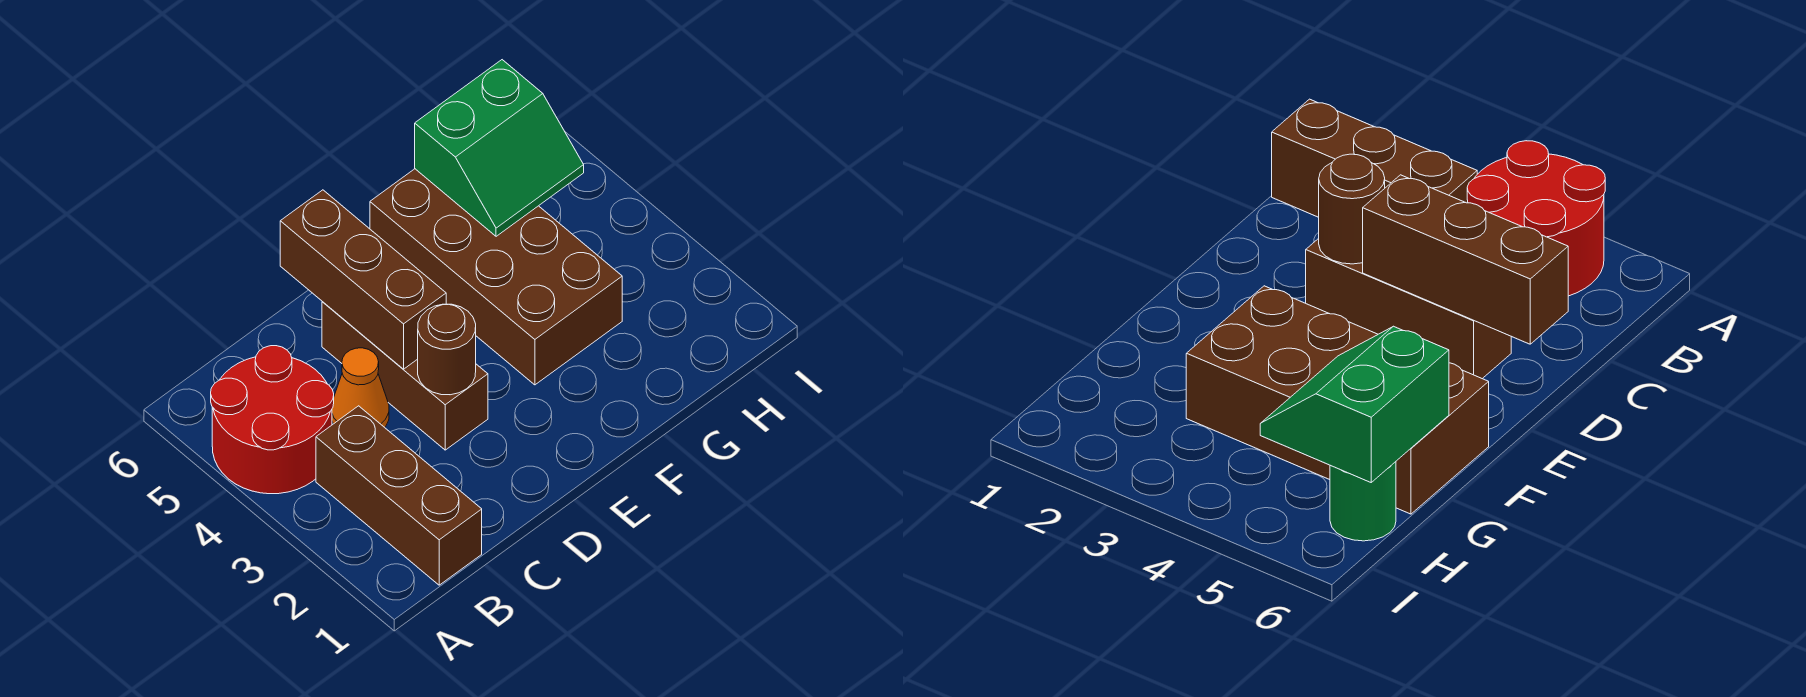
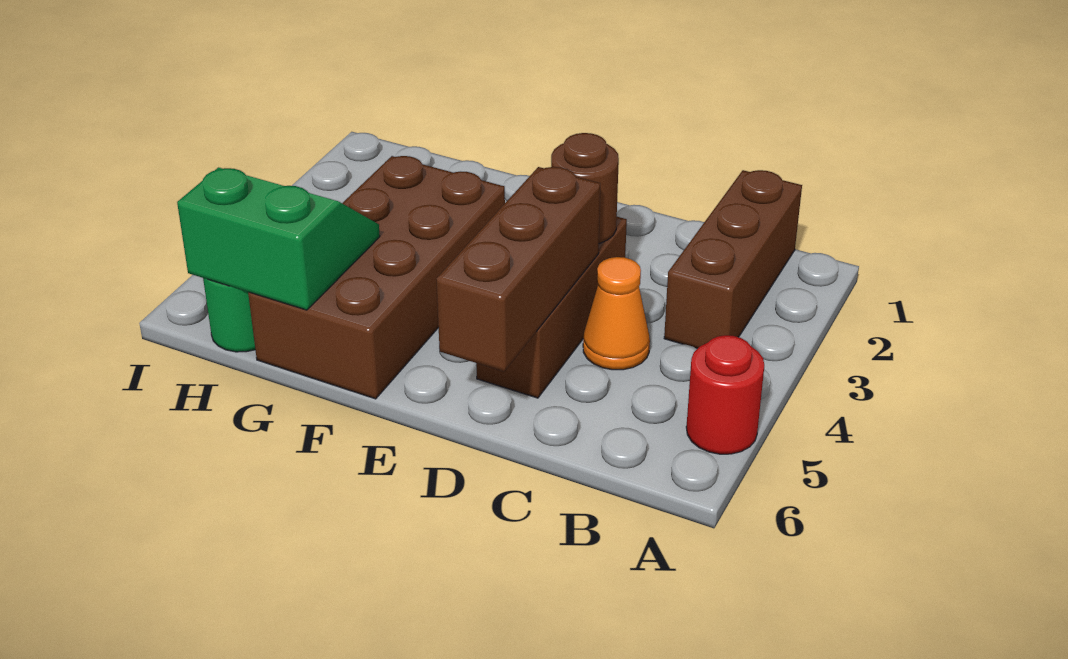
red 2x2 round brick [211,346,334,494] -> red 1x1 round brick [686,335,764,454]

